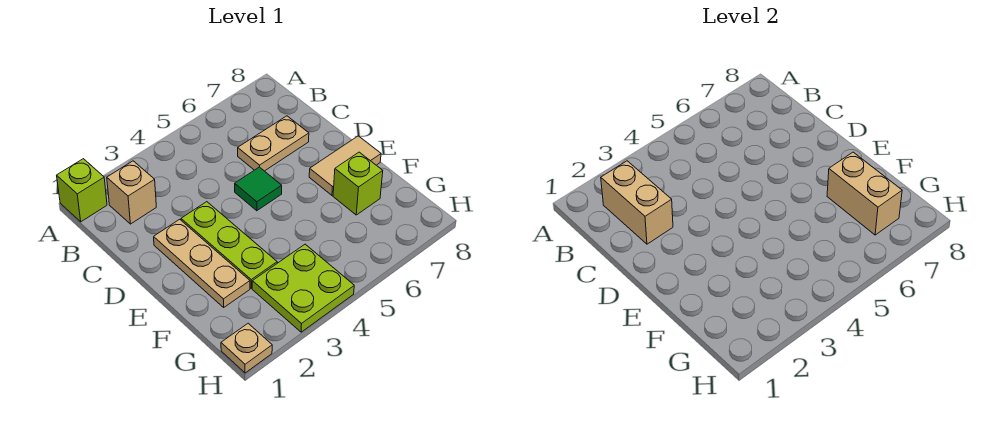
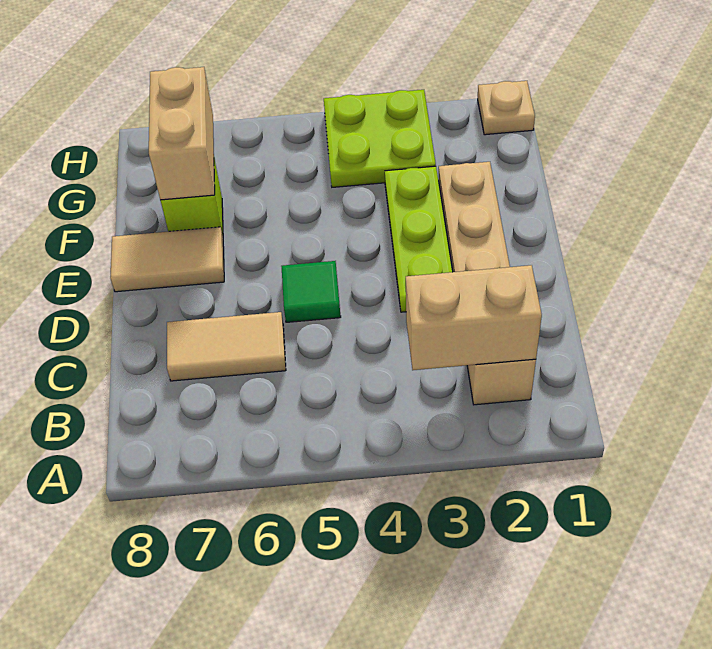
lime 1x1 brick [57,159,107,222] -> none
tan 1x2 brick [601,161,673,244] -> tan 1x2 brick turned to [406,265,542,370]
tan 1x2 plate [238,116,309,171] -> tan 1x2 tile [167,312,286,381]

